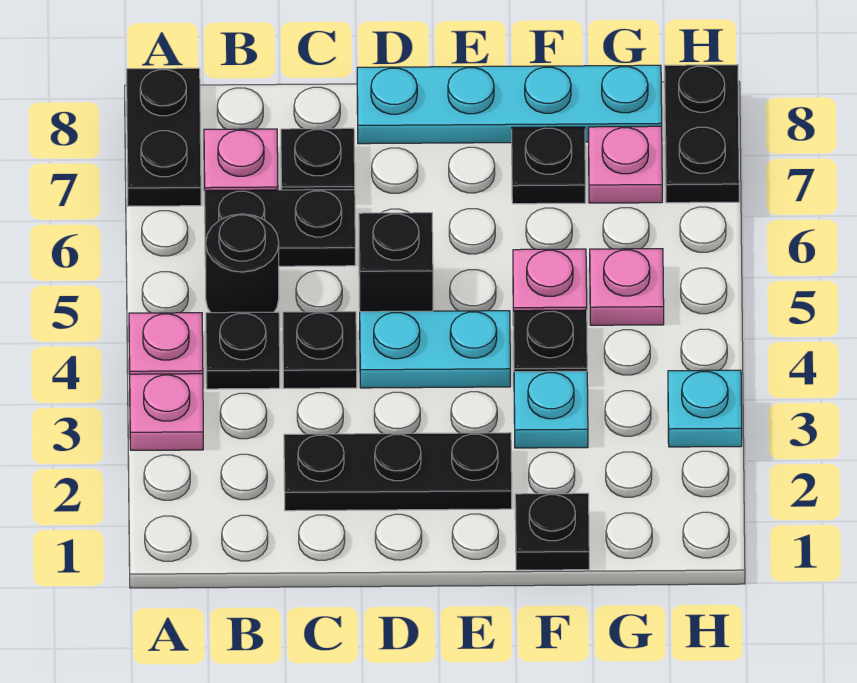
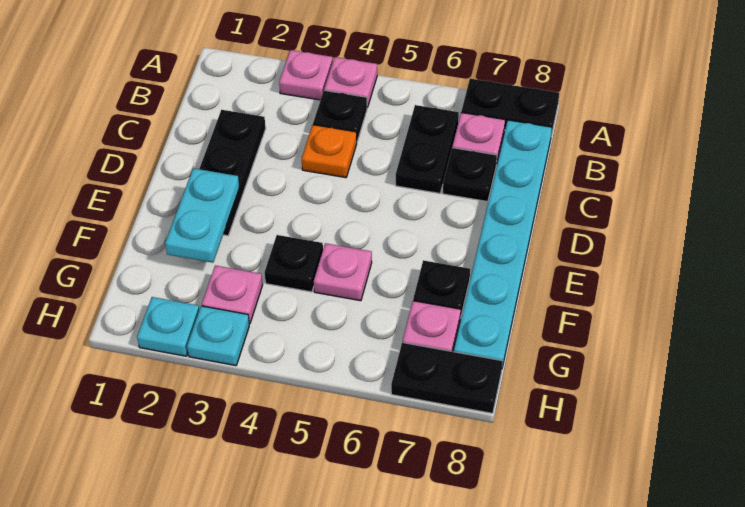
black 1x1 round brick [205,214,279,313] -> none
black 1x1 plate [283,312,357,388] -> orange 1x1 plate [302,125,357,178]
cyan 1x2 plate [360,311,510,388] -> cyan 1x2 plate moved to [165,168,239,263]
black 1x1 brick [359,213,433,312] -> none
cyan 1x4 plate [357,65,662,144] -> cyan 1x6 plate [454,120,552,367]
black 1x1 plate [515,493,589,570] -> none
cyan 1x1 plate [514,371,588,448] -> cyan 1x1 plate moved to [137,297,199,356]
pink 1x1 plate [590,249,664,325] -> pink 1x1 plate moved to [202,266,263,324]

